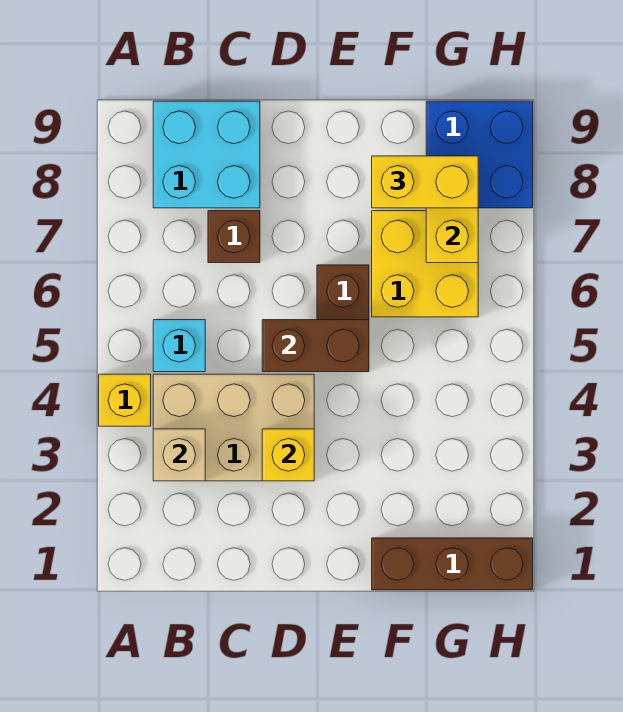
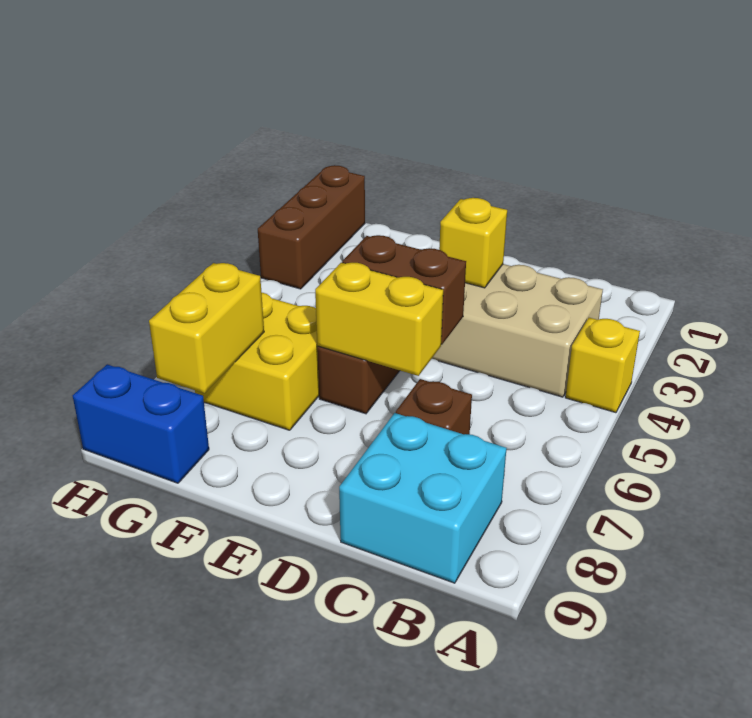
tan 1x1 brick [153,429,205,481] -> none
cyan 1x1 brick [153,320,205,372] -> none
brown 1x3 brick [372,538,533,590] -> brown 1x3 brick turned to [258,165,365,289]
yellow 1x2 brick [372,156,478,208] -> yellow 1x2 brick moved to [315,262,443,376]
blue 2x2 brick [426,101,533,208] -> blue 1x2 brick [73,364,209,483]

